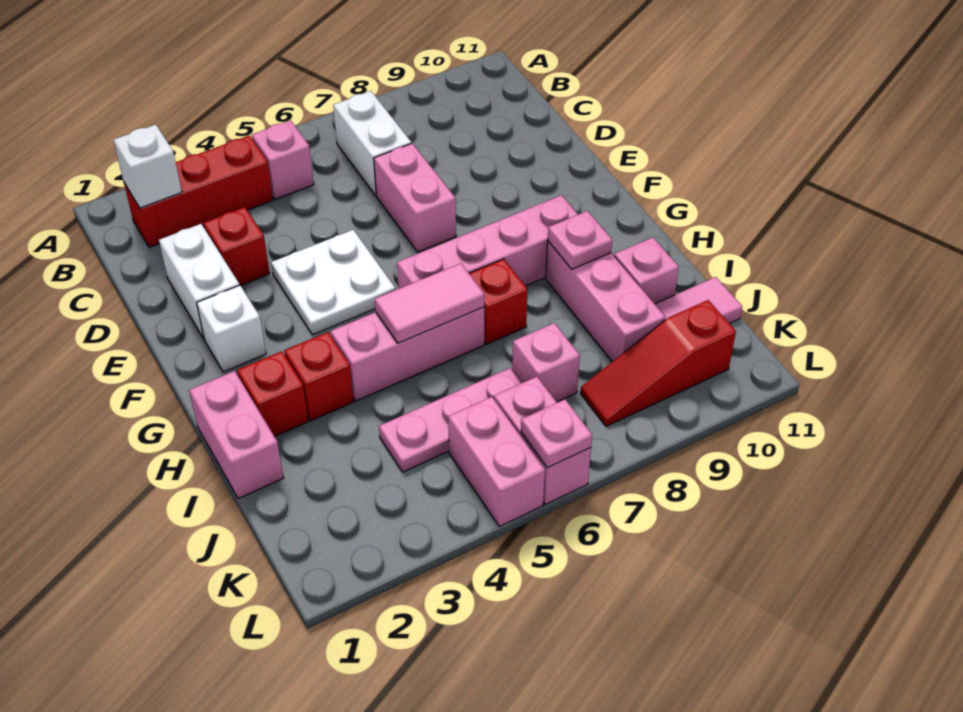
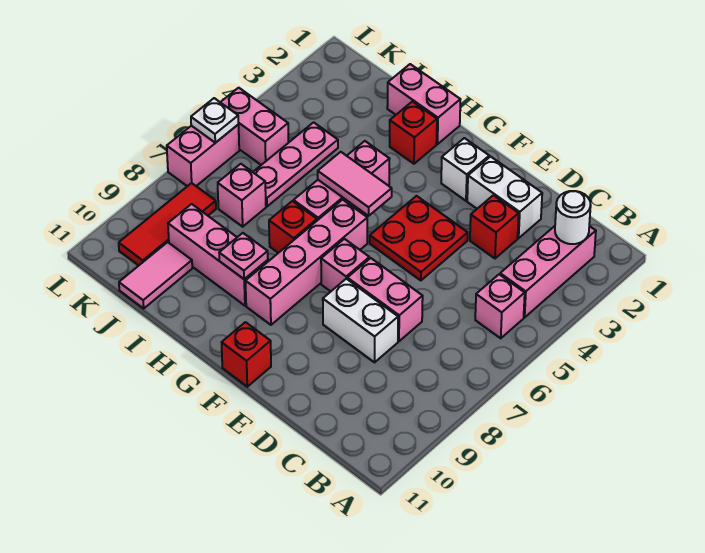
red 1x3 brick [124,135,273,248] -> pink 1x3 brick [500,226,596,317]
white 1x1 brick [114,125,182,208] -> white 1x1 round brick [555,191,591,244]
white 1x2 brick [333,91,411,195] -> white 1x2 brick moved to [323,279,398,362]
white 2x2 plate [271,230,395,335] -> red 2x2 plate [370,196,468,280]
red 1x1 brick [284,332,354,421] -> red 1x1 brick moved to [222,322,271,387]
pink 1x2 tile [375,263,484,343] -> pink 1x2 tile turned to [318,152,392,216]
pink 1x1 brick [614,238,679,304] -> pink 1x1 brick moved to [321,239,369,291]
pink 1x2 brick [494,377,591,505] -> pink 1x2 brick turned to [167,125,239,186]
red 1x3 slope [580,300,736,426] -> red 1x3 tile [119,183,216,266]
pink 1x1 plate [521,399,592,468] -> white 1x1 plate [191,98,239,143]

